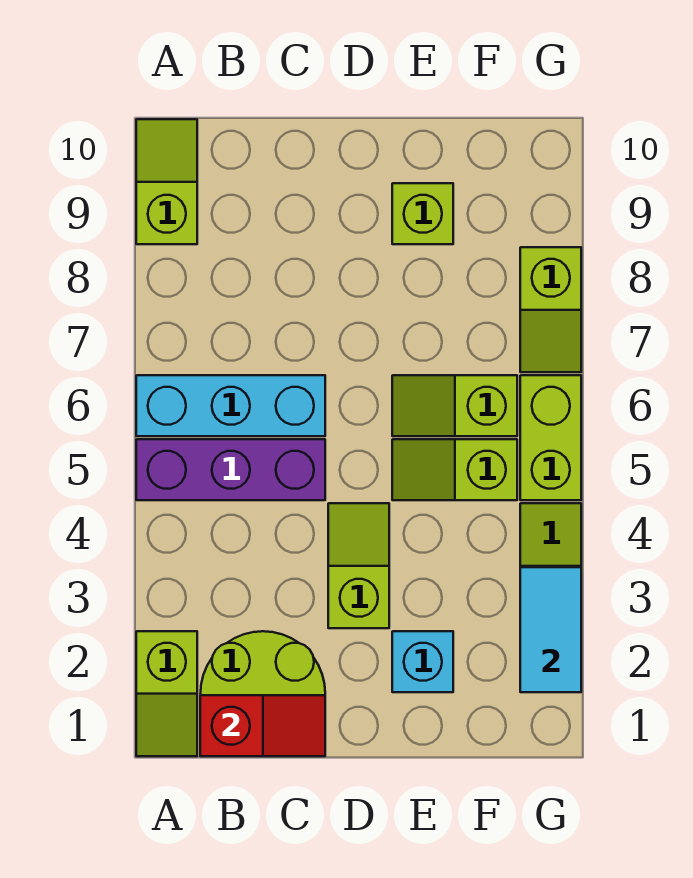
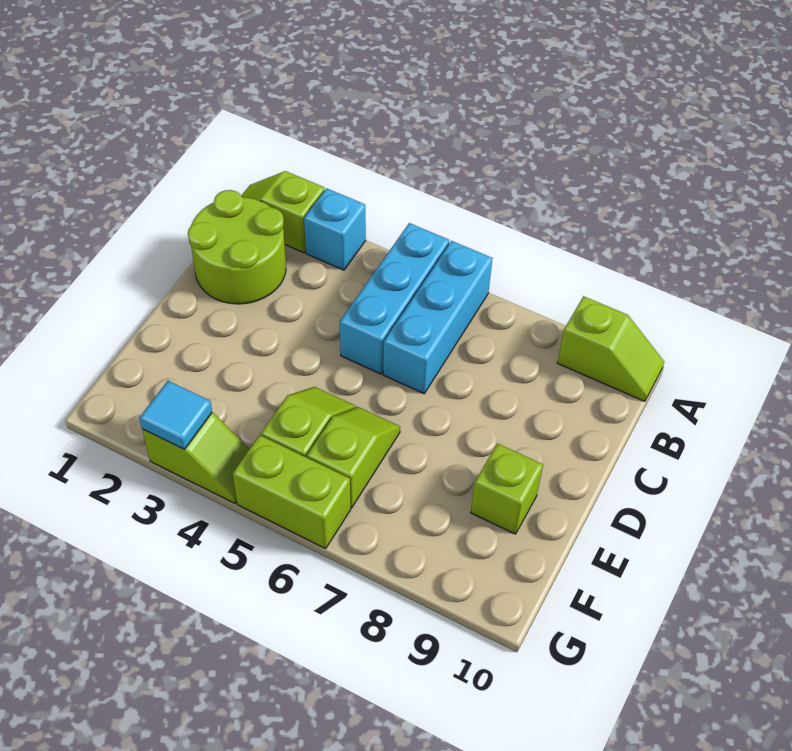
purple 1x3 brick [136,439,325,500] -> cyan 1x3 brick [340,223,449,374]
red 1x2 slope [200,695,325,756] -> none
lime 1x2 slope [328,503,389,628] -> none
cyan 1x1 brick [392,631,453,692] -> cyan 1x1 brick moved to [304,188,366,270]
cyan 1x2 tile [520,567,581,692] -> cyan 1x1 tile [139,381,212,450]
lime 1x2 slope [520,247,581,372] -> none

